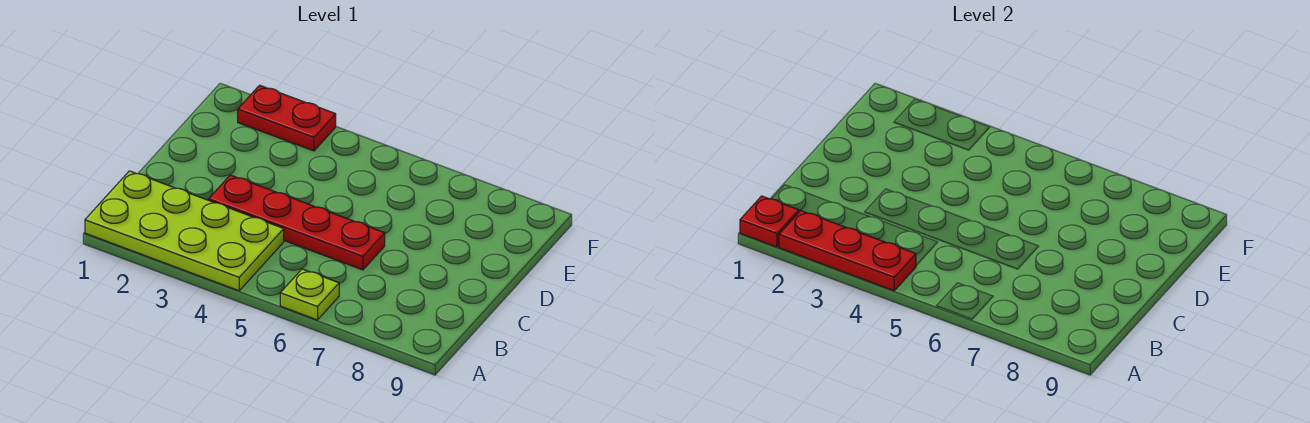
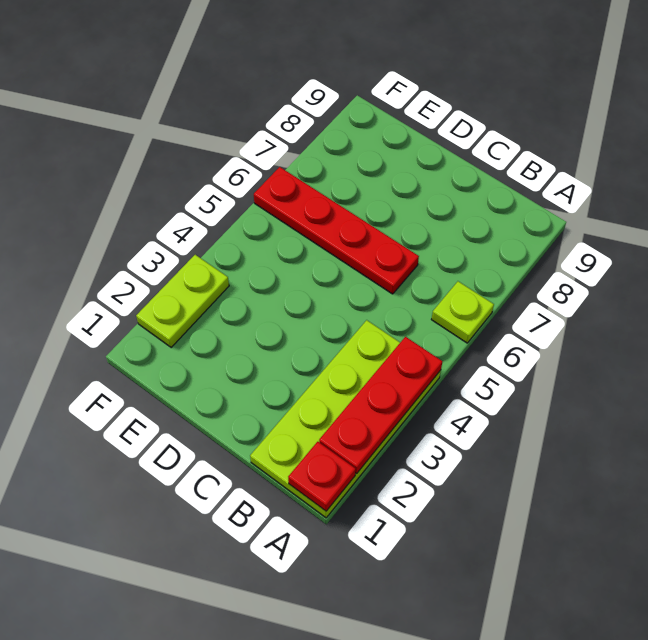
red 1x4 plate [209,175,385,270] -> red 1x4 plate turned to [254,167,419,294]
red 1x2 plate [238,85,336,151] -> lime 1x2 plate [136,255,229,348]

